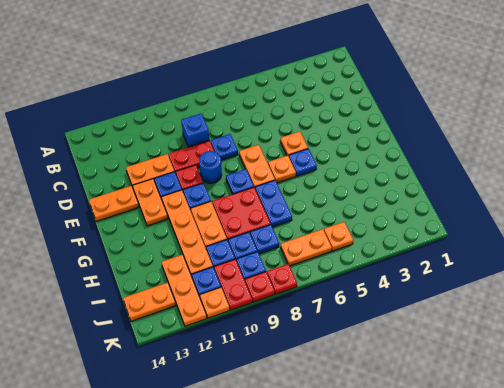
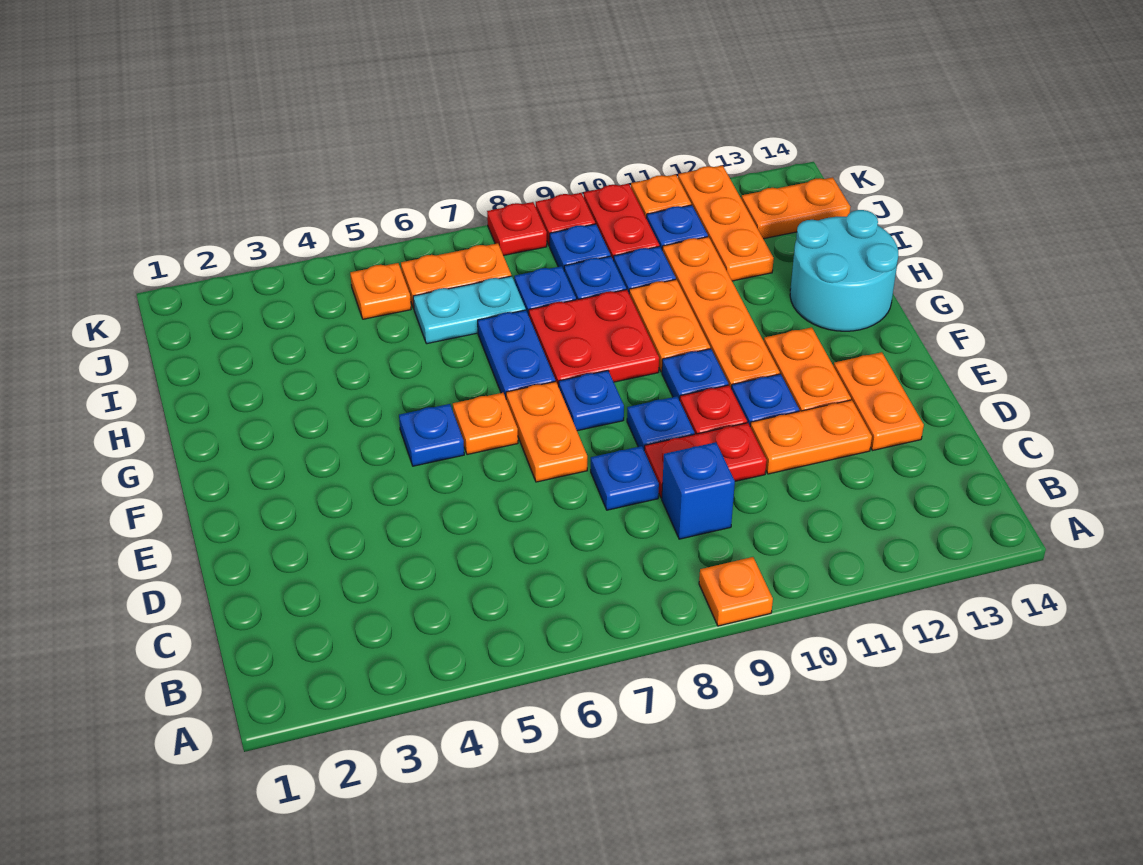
orange 1x1 plate [280,131,308,156] -> orange 1x1 plate moved to [699,557,773,626]
blue 1x1 round brick [199,151,222,183] -> blue 1x1 plate [627,396,694,450]
orange 1x2 plate [89,186,139,222] -> orange 1x2 plate turned to [834,352,924,451]
none -> cyan 2x2 round brick [790,210,898,331]
none -> cyan 1x2 plate [413,276,526,344]

